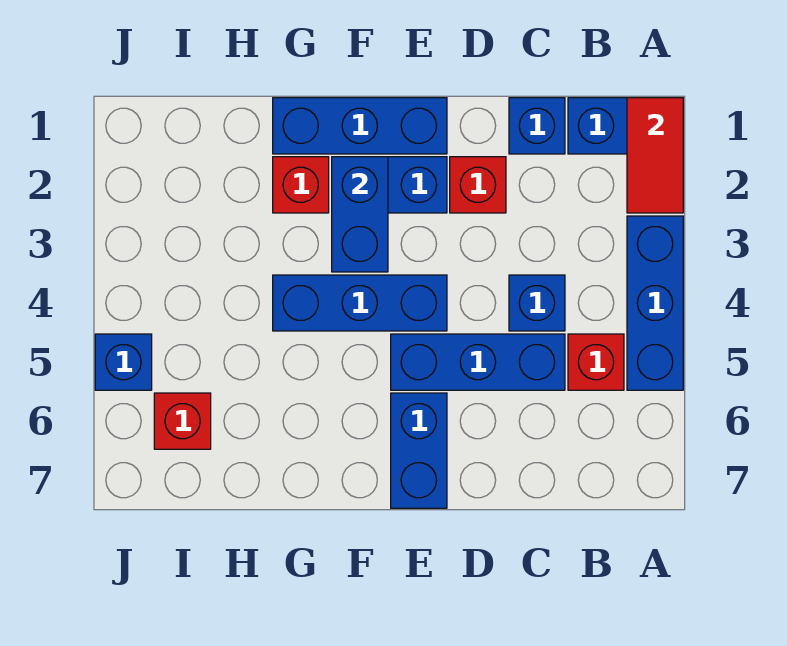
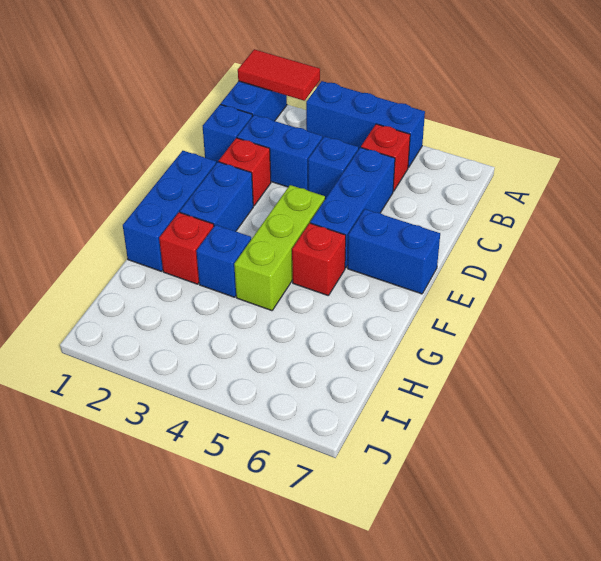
blue 1x3 brick [273,275,447,331] -> lime 1x3 brick [234,185,325,311]
blue 1x2 brick [332,157,388,272] -> blue 1x2 brick moved to [237,115,322,190]
red 1x1 brick [154,393,211,449] -> red 1x1 brick moved to [292,223,346,296]
blue 1x1 brick [95,334,152,390] -> blue 1x1 brick moved to [196,225,251,297]

